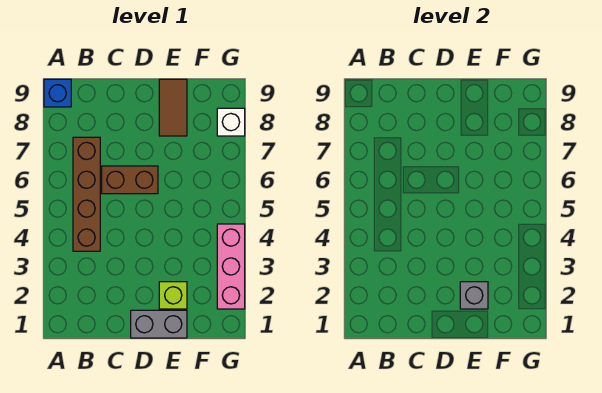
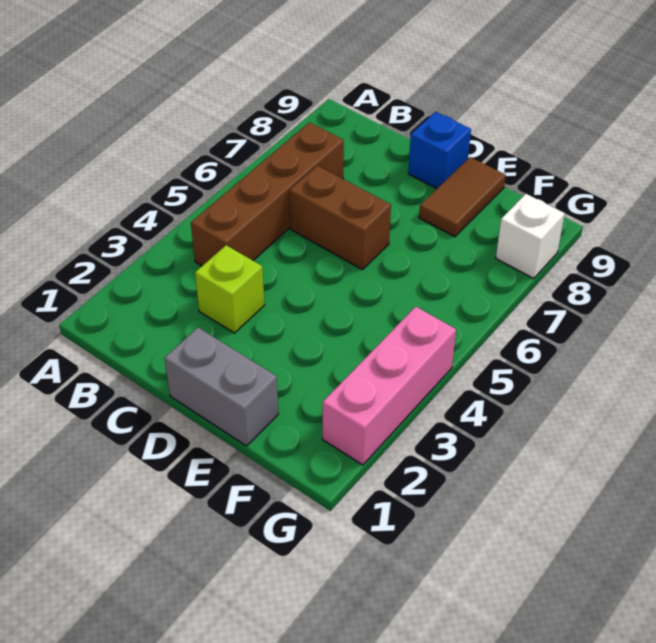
blue 1x1 brick [44,79,71,107] -> blue 1x1 brick moved to [408,112,471,189]
lime 1x1 brick [159,282,187,309] -> lime 1x1 brick moved to [195,245,264,333]
grey 1x1 brick [460,282,488,309] -> none

